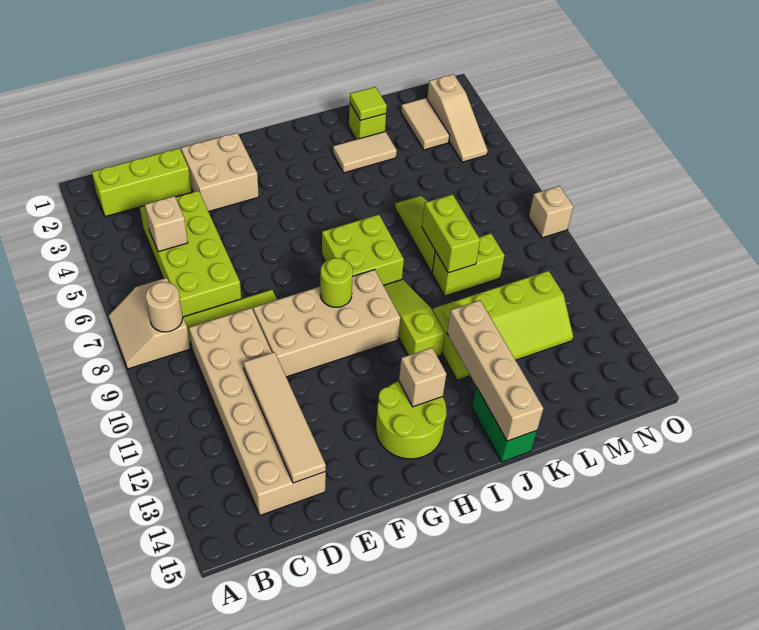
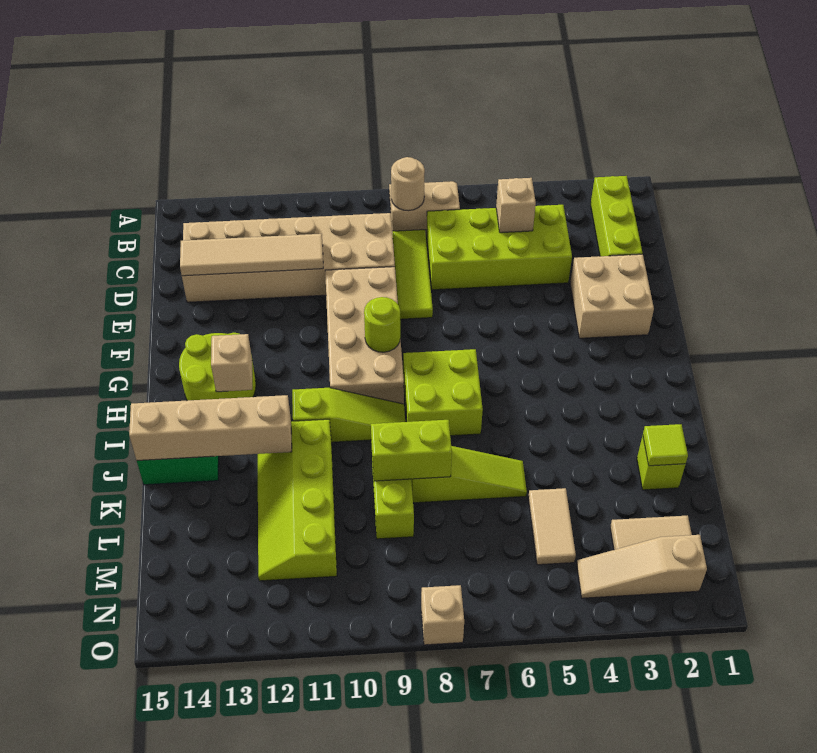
tan 1x2 tile [333,131,397,173] -> tan 1x2 tile moved to [528,488,576,565]

